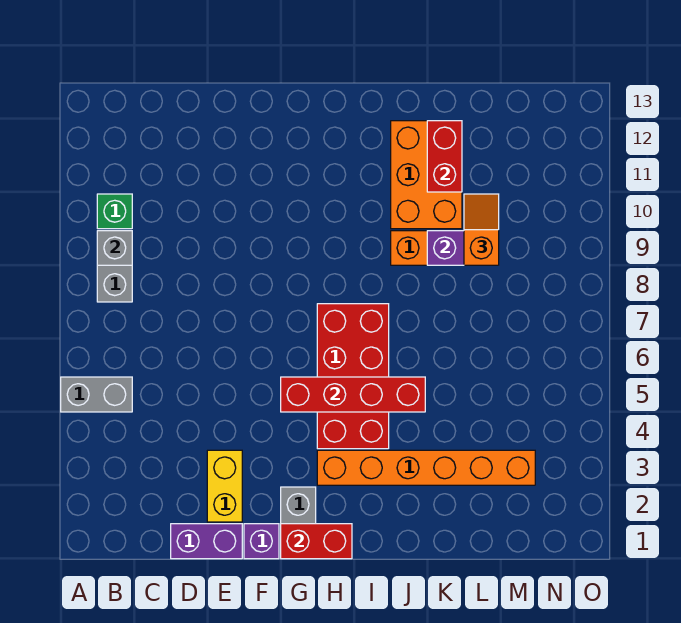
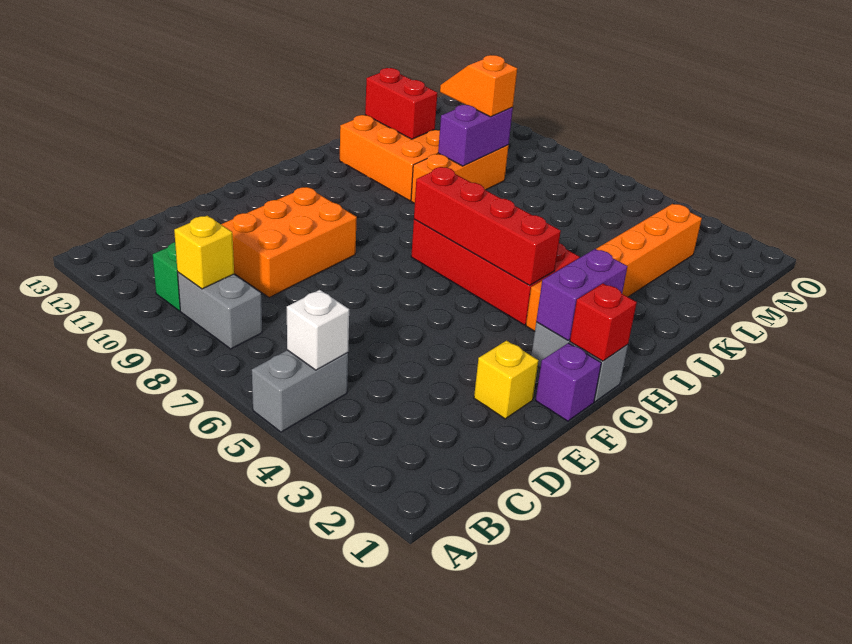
none -> white 1x1 brick [287,290,349,370]
grey 1x1 brick [97,231,132,265] -> yellow 1x1 brick [174,216,234,289]
purple 1x2 brick [171,524,242,559] -> purple 1x2 brick moved to [536,249,627,340]
none -> orange 2x3 brick [221,187,357,298]
yellow 1x2 brick [207,450,242,522] -> yellow 1x1 brick [474,341,539,419]
red 1x2 brick [281,524,352,559] -> red 1x1 brick [570,284,637,361]
red 1x4 brick [281,377,425,412] -> red 1x4 brick turned to [414,167,561,285]

